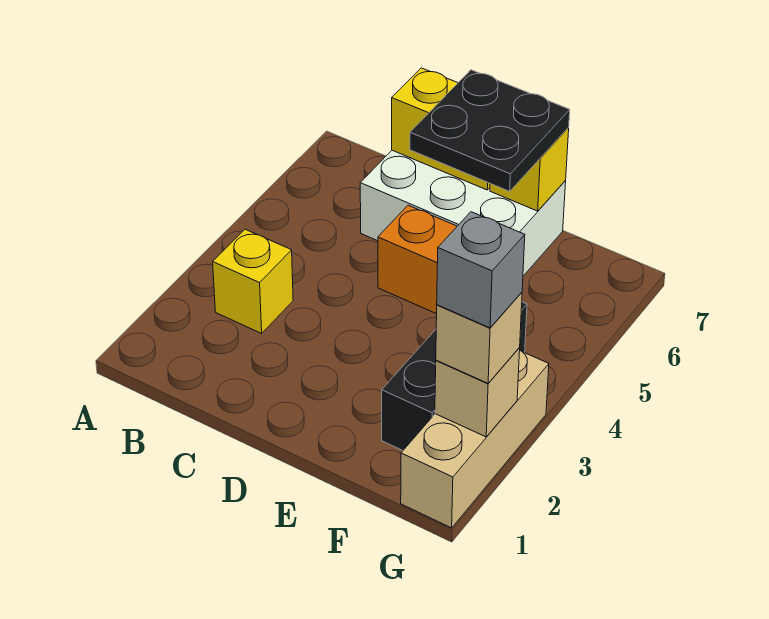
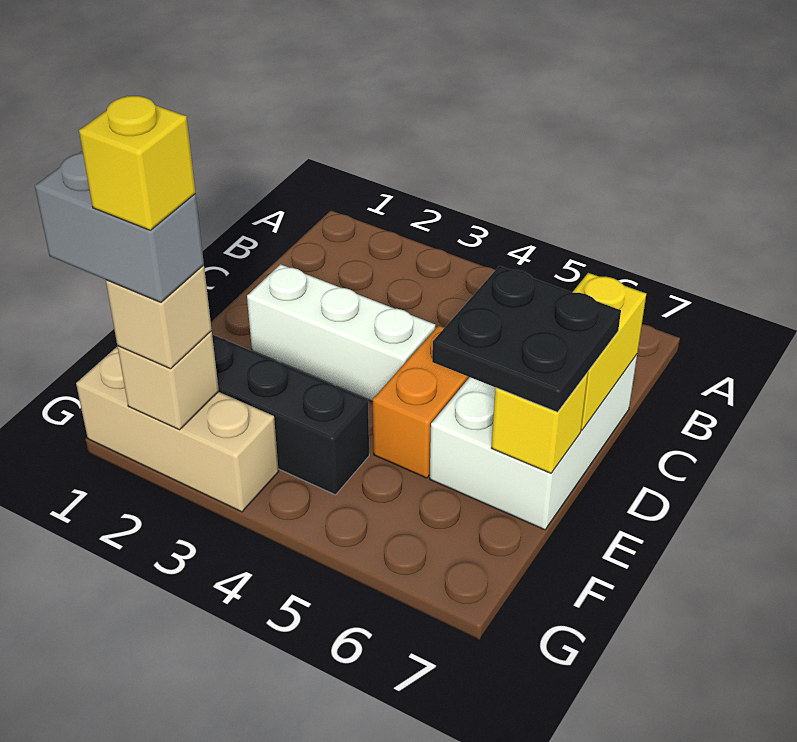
yellow 1x1 brick [213,229,293,333] -> yellow 1x1 brick moved to [79,96,195,230]
none -> white 1x3 brick [247,264,435,402]
grey 1x1 brick [437,212,525,328] -> grey 1x2 brick [35,151,204,302]

